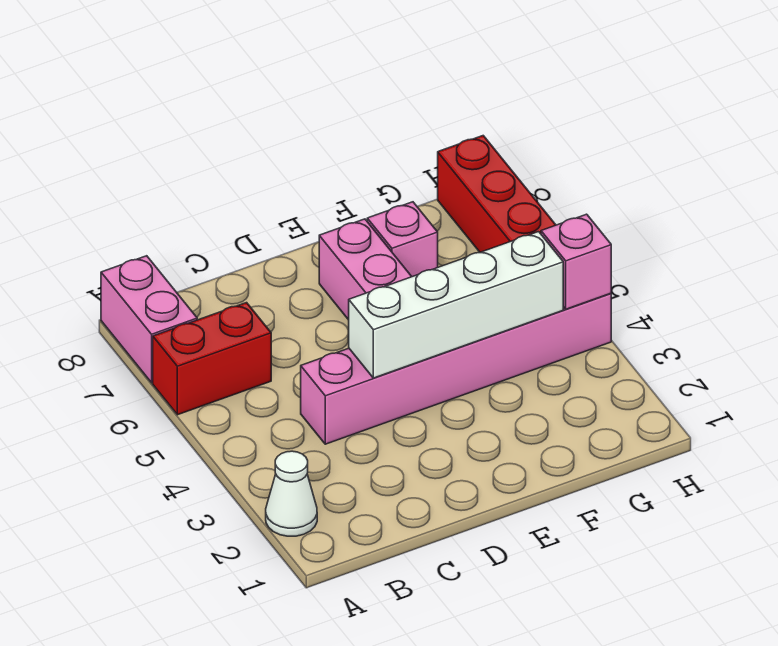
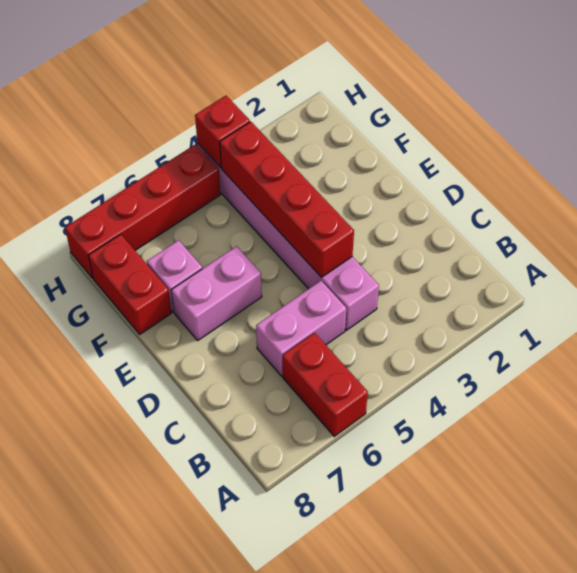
white 1x1 cone [266,451,317,536] -> none
pink 1x2 brick [101,256,197,383] -> pink 1x2 brick moved to [256,281,346,376]
white 1x4 brick [349,232,563,378] -> red 1x4 brick [220,122,354,277]
none -> red 1x2 brick [89,234,171,334]
pink 1x1 brick [541,214,611,309] -> red 1x1 brick [195,96,250,168]

